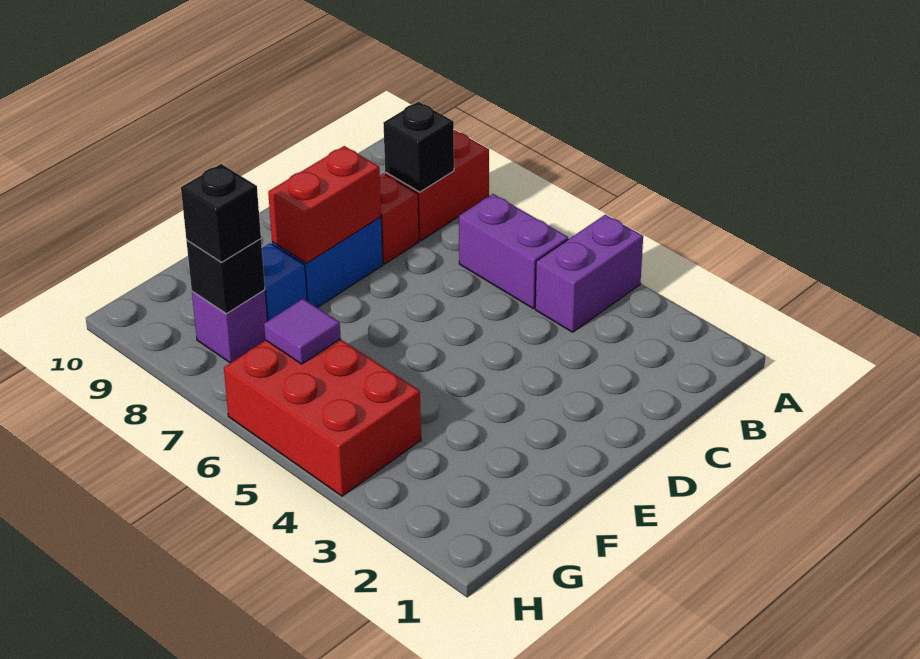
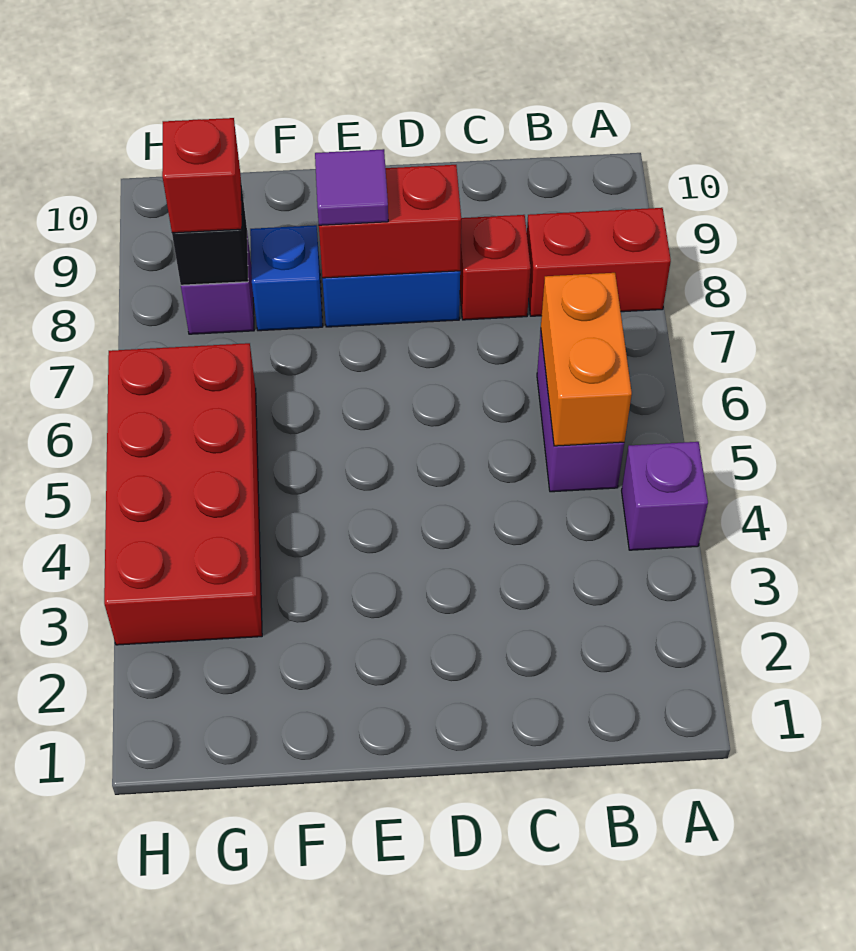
purple 1x2 brick [535,215,643,332] -> purple 1x1 brick [622,442,708,550]
none -> orange 1x2 brick [541,273,632,446]
black 1x1 brick [383,102,454,192] -> none
red 2x3 brick [224,339,421,496] -> red 2x4 brick [104,343,262,645]
purple 1x1 tile [264,299,341,364] -> purple 1x1 tile moved to [315,149,388,225]
black 1x1 brick [181,164,261,262] -> red 1x1 brick [162,118,242,233]

